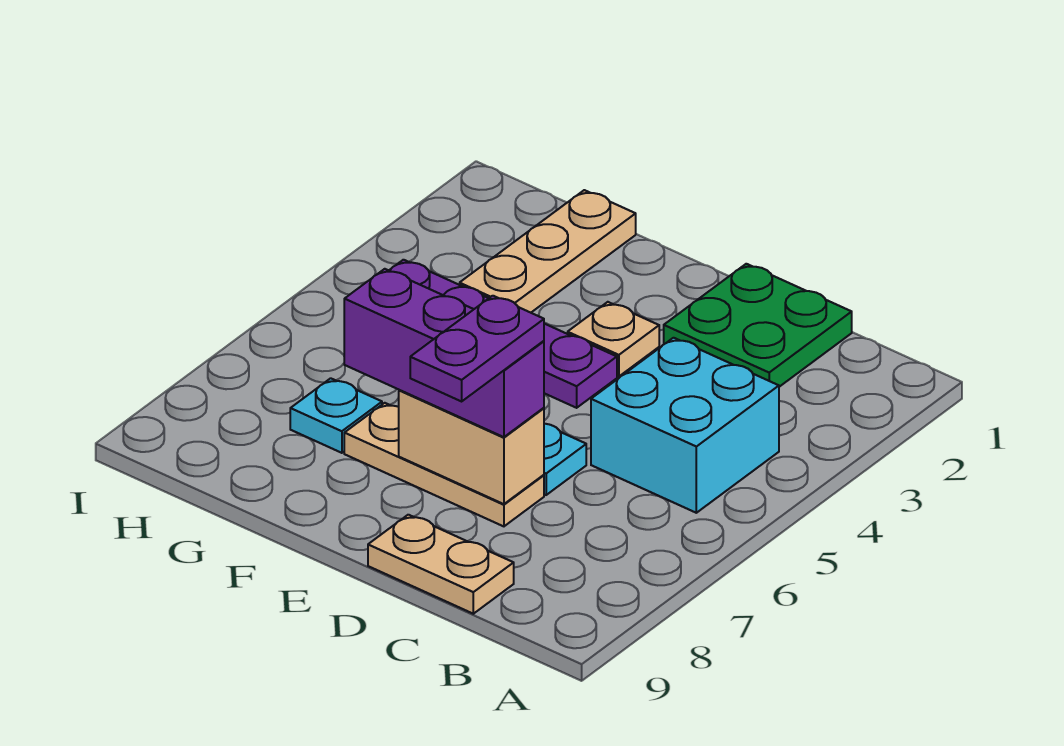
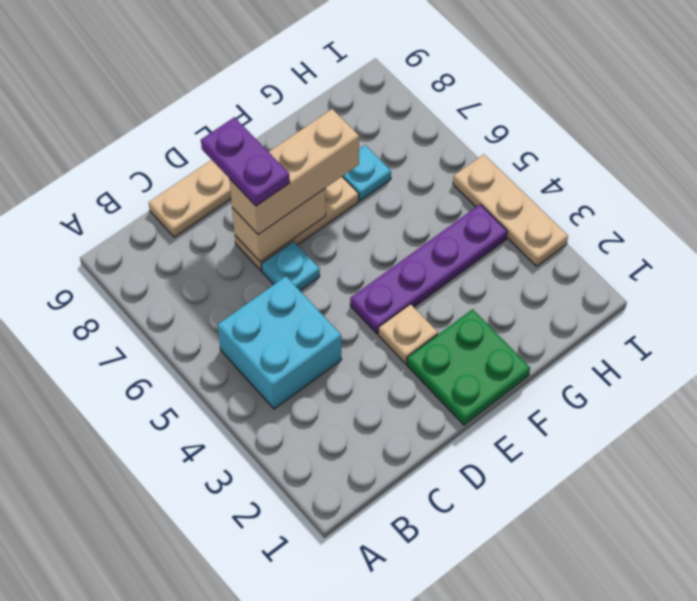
green 2x2 plate [664,264,852,387] -> green 2x2 plate moved to [407,309,530,425]
purple 1x3 brick [344,269,544,437] -> tan 1x3 brick [229,109,359,235]
tan 1x3 plate [460,190,636,313] -> tan 1x3 plate moved to [453,154,568,266]

